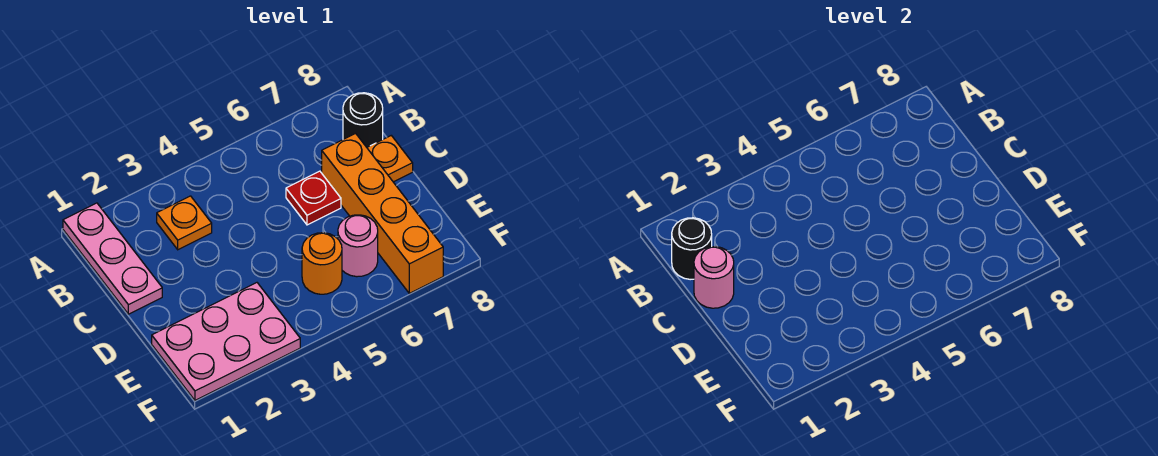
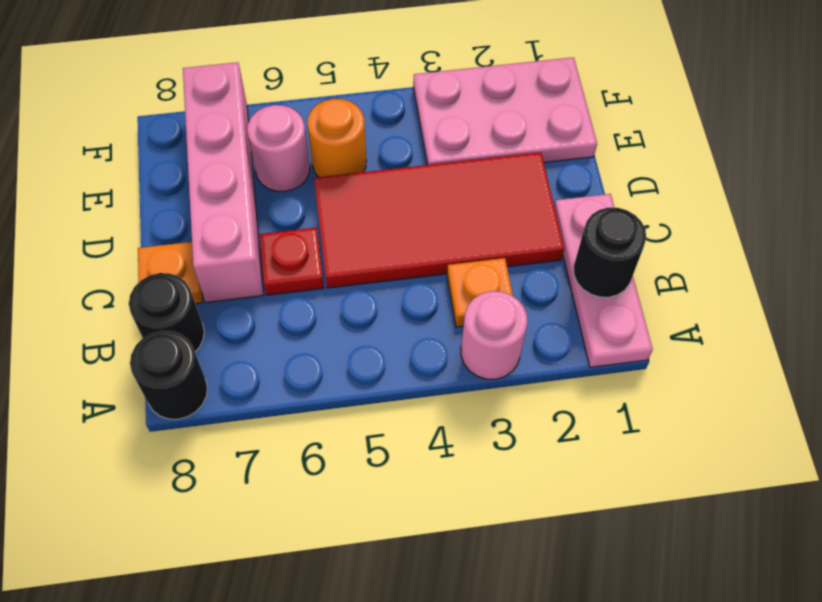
none -> black 1x1 round brick [130,331,207,419]
pink 1x1 round brick [694,247,734,308] -> pink 1x1 round brick moved to [461,291,527,379]
none -> red 2x4 tile [314,152,564,288]
orange 1x4 brick [322,133,443,293] -> pink 1x4 brick [183,62,264,302]

